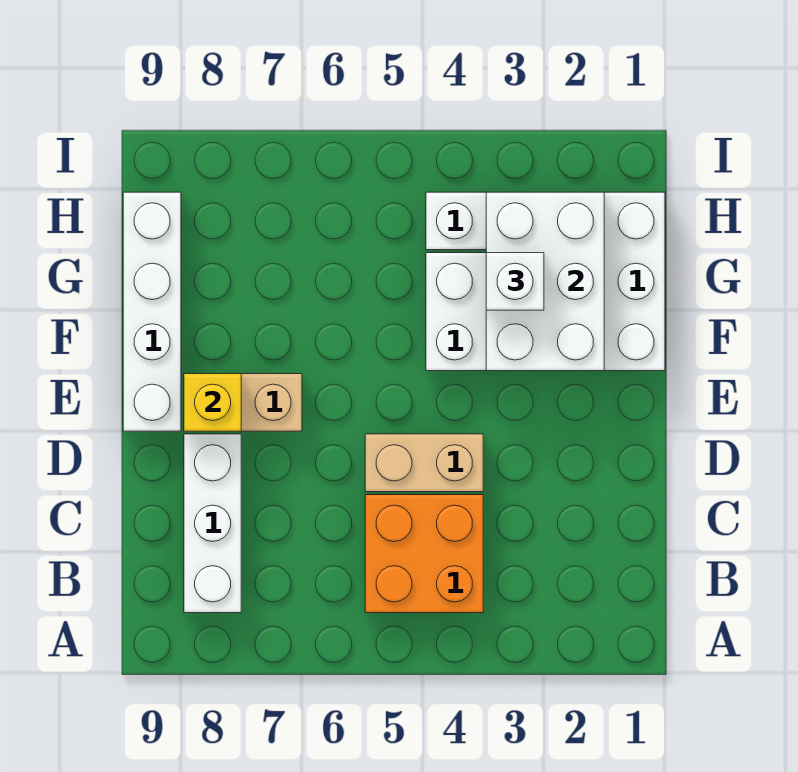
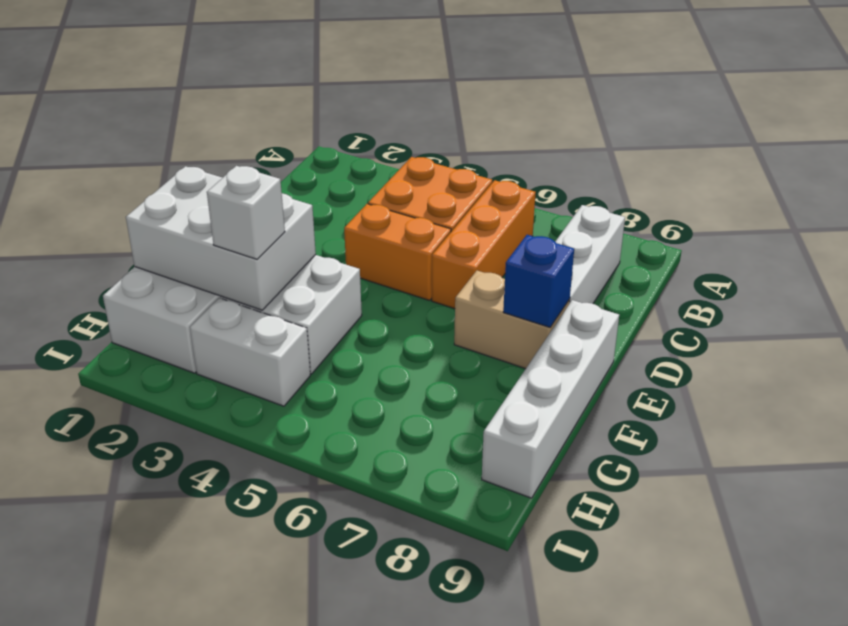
none -> orange 1x3 brick [432,180,536,309]
tan 1x2 brick [365,434,483,492] -> orange 1x2 brick [344,204,451,300]
yellow 1x1 brick [184,374,241,431] -> blue 1x1 brick [503,235,574,327]
white 2x3 brick [486,192,604,371] -> white 2x3 brick turned to [126,166,316,310]

